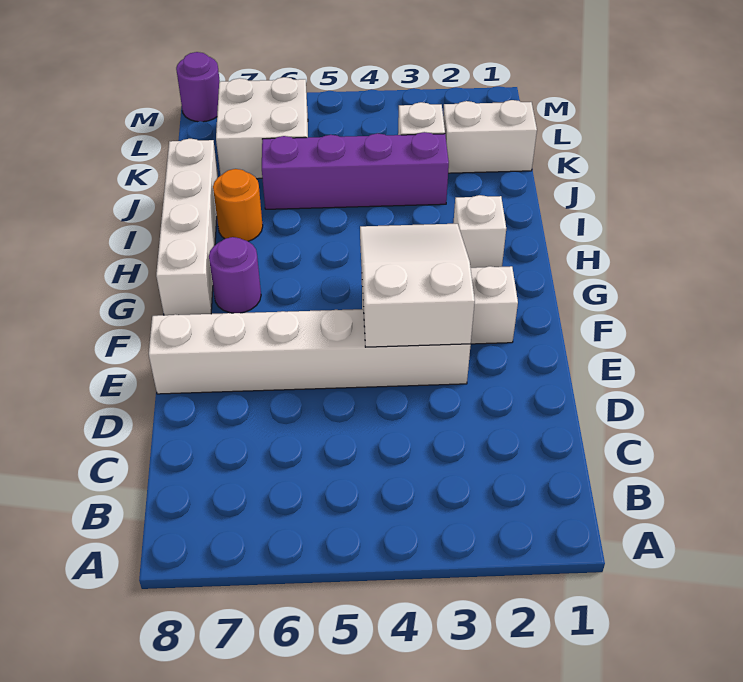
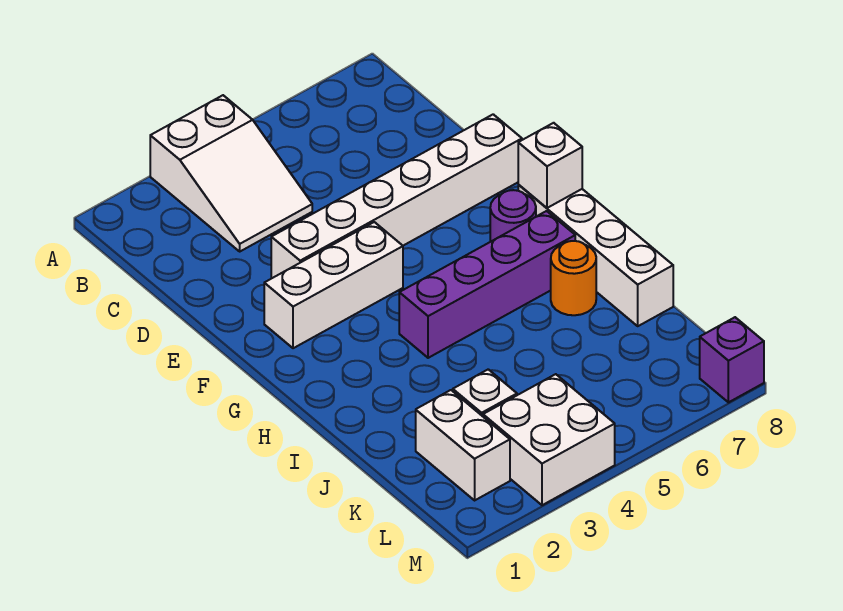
white 2x3 slope [360,224,475,347] -> white 2x3 slope moved to [150,95,312,251]
white 1x1 brick [453,195,506,268] -> white 1x1 brick moved to [518,123,582,208]
purple 1x4 brick [262,132,449,209] -> purple 1x4 brick moved to [399,211,575,358]
white 1x2 brick [443,100,537,173] -> white 1x2 brick turned to [416,390,510,500]
white 2x2 brick [216,77,308,179] -> white 2x2 brick moved to [483,374,615,505]
purple 1x1 round brick [176,52,220,122] -> purple 1x1 brick [700,317,764,402]

